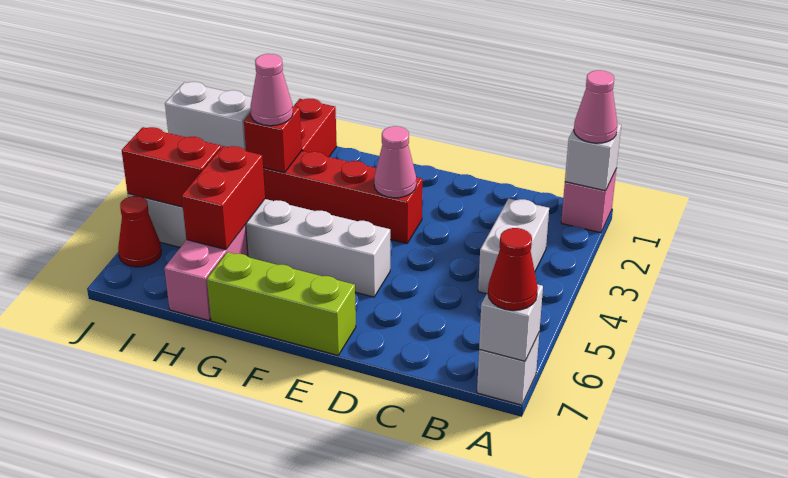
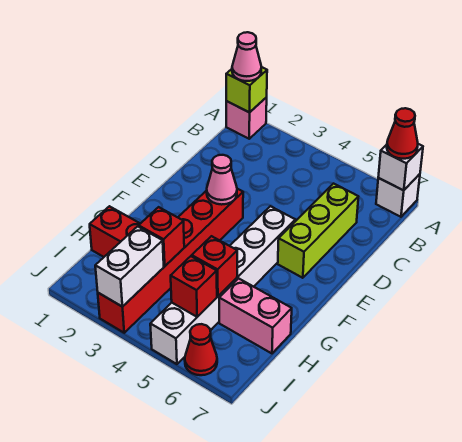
white 1x1 brick [565,124,621,191] -> lime 1x1 brick [226,67,267,112]
white 1x2 brick [478,198,549,294] -> none
lime 1x3 brick [207,252,356,355] -> lime 1x3 brick moved to [278,184,358,278]
pink 1x1 cone [251,54,293,126] -> none
red 1x2 brick [182,146,265,250] -> red 1x1 brick [192,236,237,296]
red 1x2 brick [122,127,221,207] -> red 1x1 brick [171,256,217,317]

